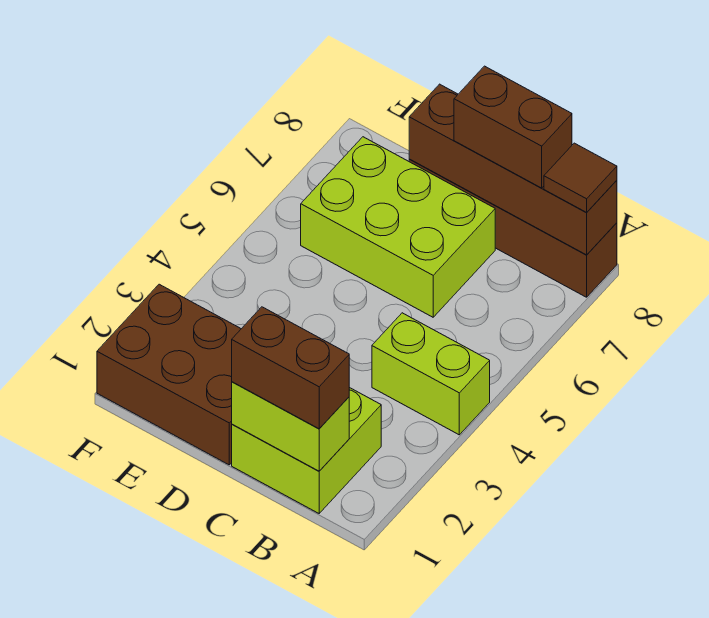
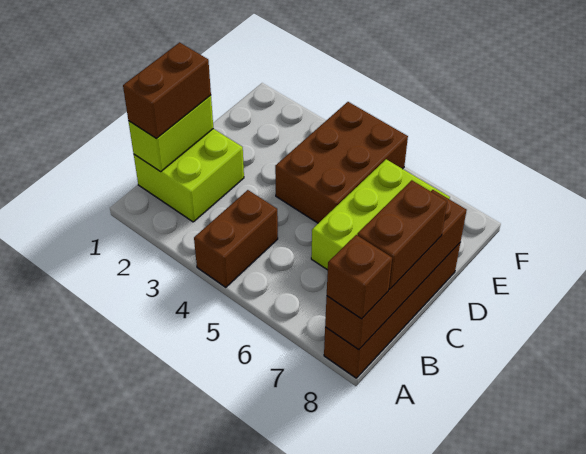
lime 1x2 brick [372,313,490,435] -> brown 1x2 brick [194,190,278,287]
brown 1x1 tile [544,143,617,212] -> brown 1x1 brick [327,235,392,319]
brown 2x3 brick [97,284,241,465] -> brown 2x3 brick moved to [275,102,408,223]

